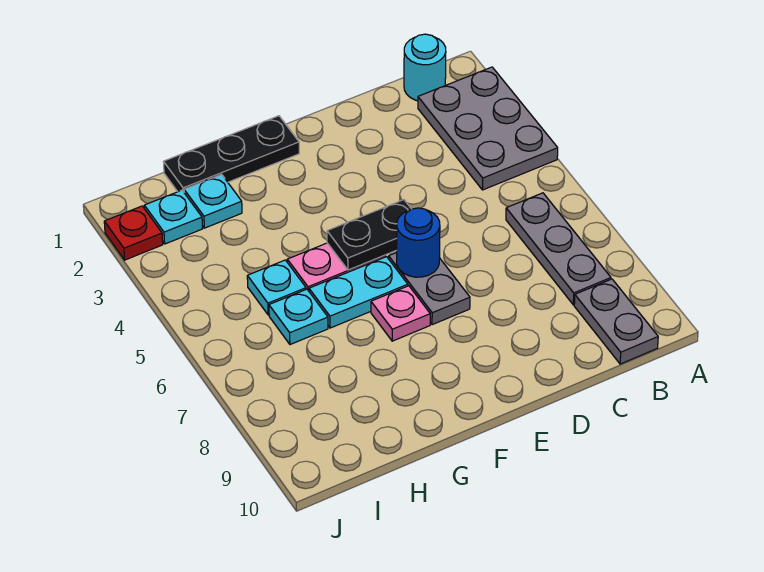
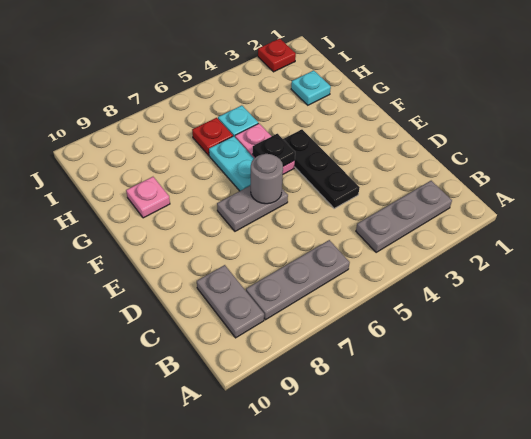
grey 2x3 plate [418,67,558,190] -> grey 1x3 plate [356,181,452,252]
cyan 1x1 round brick [404,34,446,101] -> none
grey 1x2 plate [574,279,658,364] -> grey 1x2 plate turned to [197,265,264,338]
black 1x2 plate [327,200,411,270] -> black 1x1 plate [253,134,295,166]
blue 1x1 round brick [397,208,440,277] -> grey 1x1 round brick [251,154,283,204]
black 1x3 plate [164,116,299,192] -> black 1x3 plate moved to [283,129,360,208]
pink 1x1 plate [371,286,430,341] -> pink 1x1 plate moved to [126,177,170,218]
cyan 1x1 plate [269,289,328,345] -> red 1x1 plate [192,118,233,155]
cyan 1x1 plate [144,190,203,244] -> none

